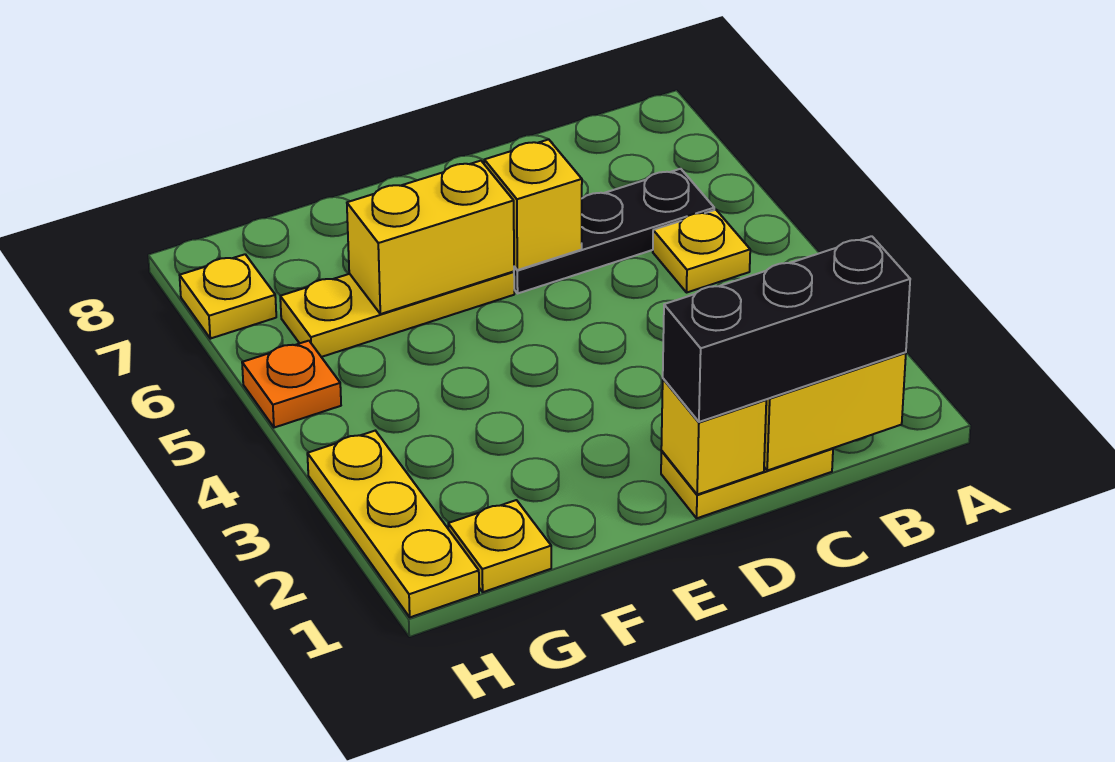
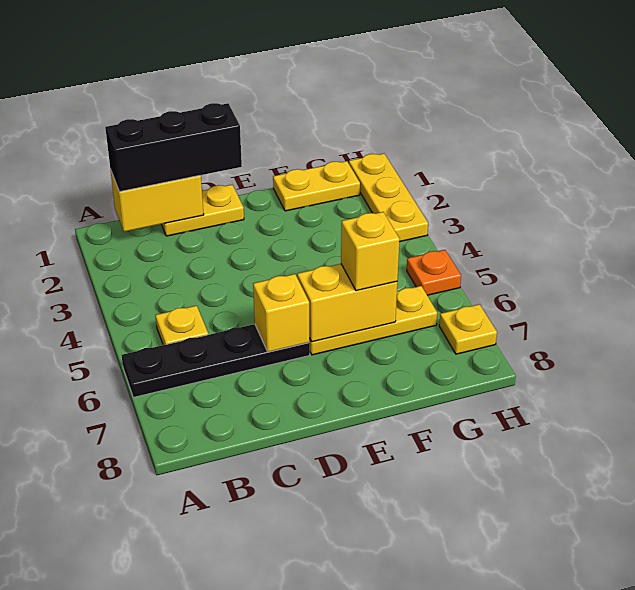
black 1x3 plate [514,169,714,293] -> black 1x4 plate [122,324,310,397]
yellow 1x1 brick [661,379,766,495] -> yellow 1x1 brick moved to [341,212,400,291]
yellow 1x1 plate [448,500,551,592] -> yellow 1x2 plate [273,161,360,211]

